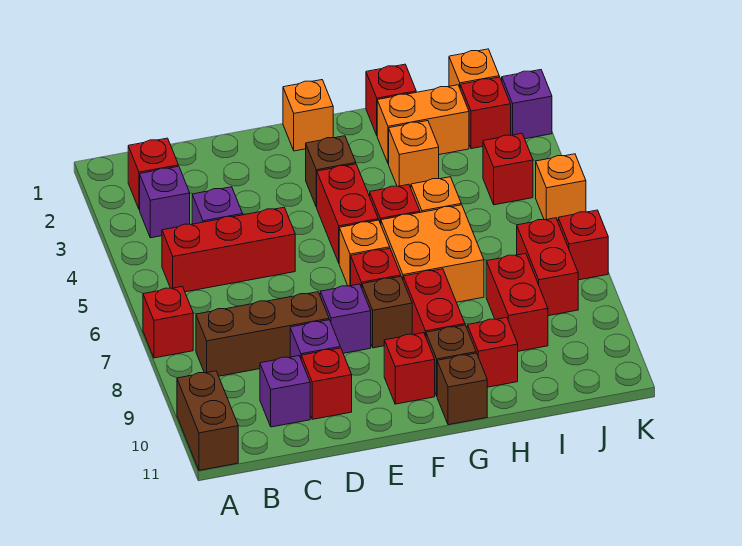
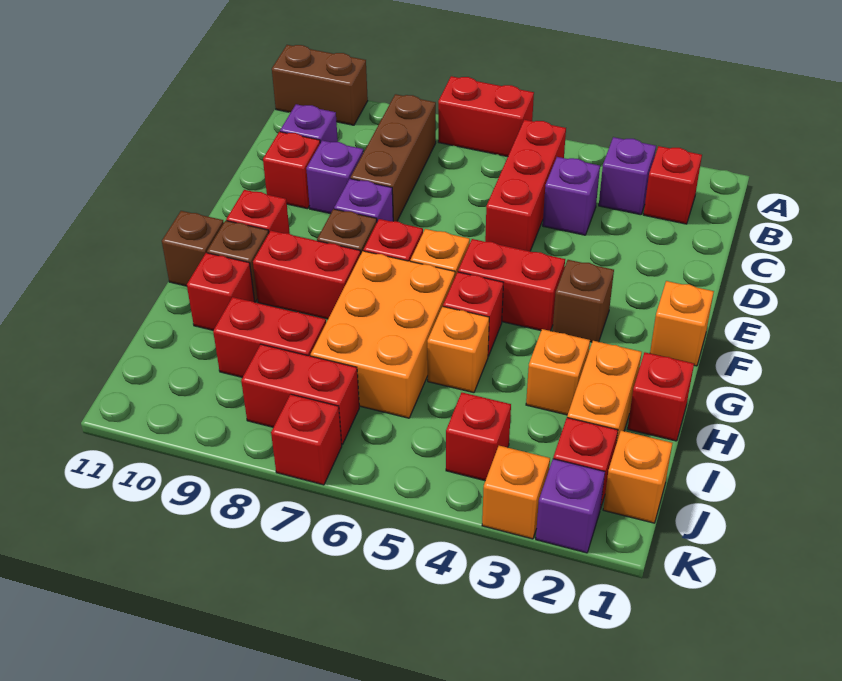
red 1x1 brick [143,287,193,358] -> red 1x2 brick [438,76,534,157]
orange 2x2 brick [381,205,484,302] -> orange 2x3 brick [311,251,455,418]
orange 1x1 brick [536,154,586,221] -> orange 1x1 brick moved to [482,446,550,539]

